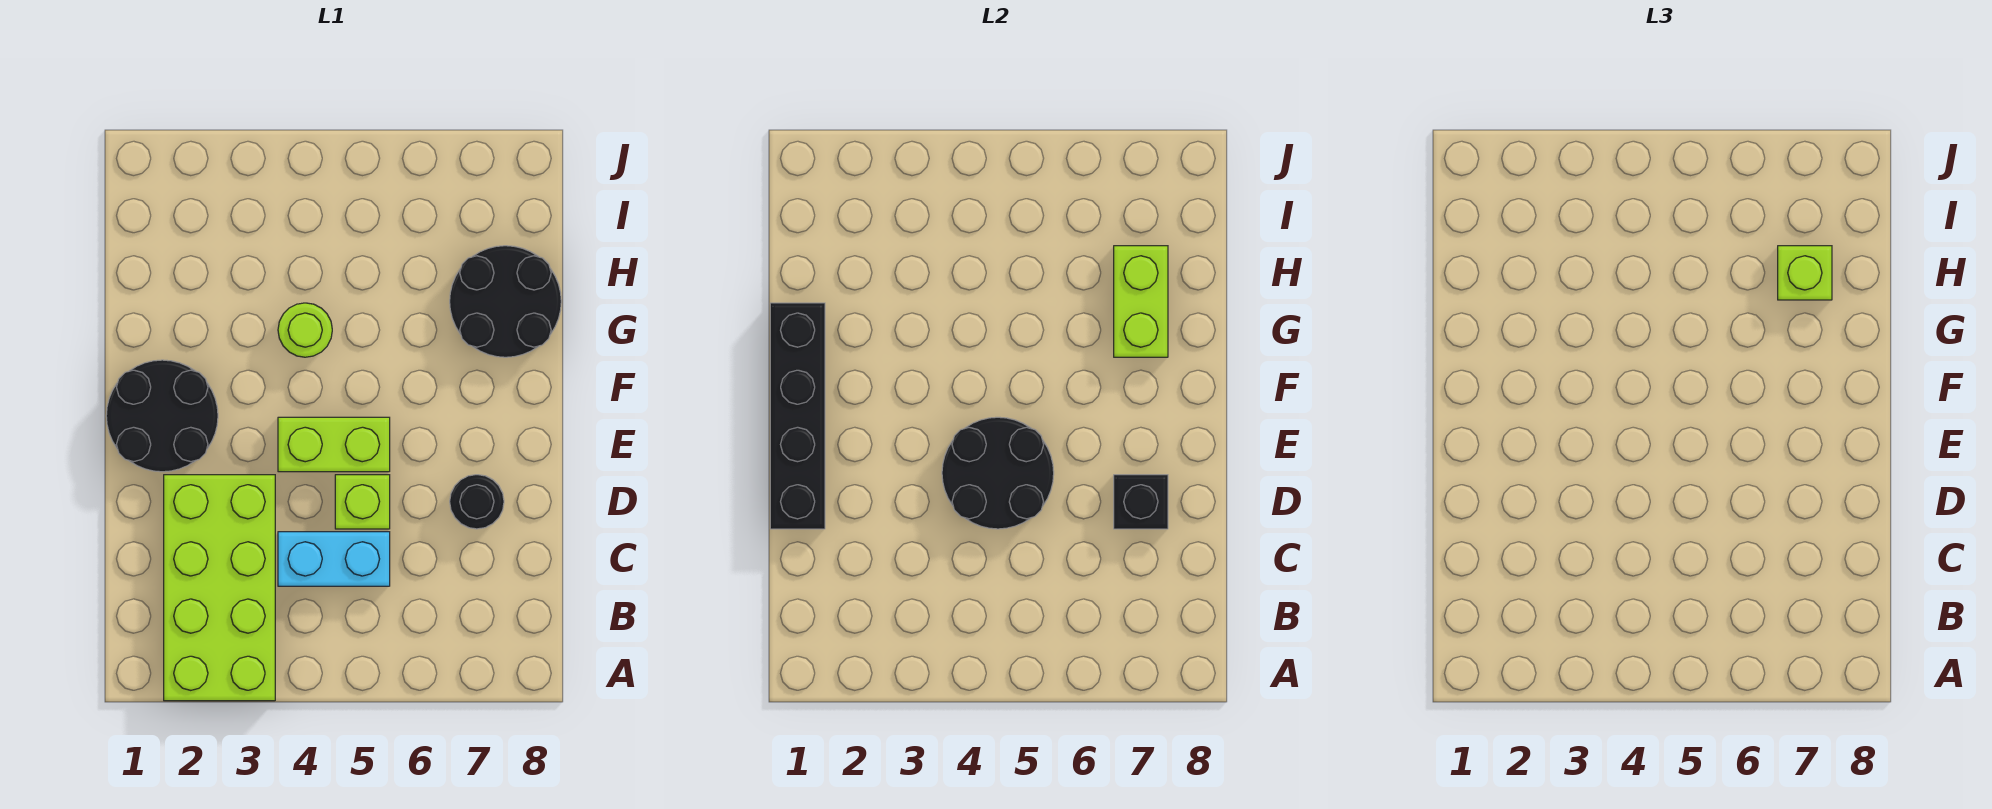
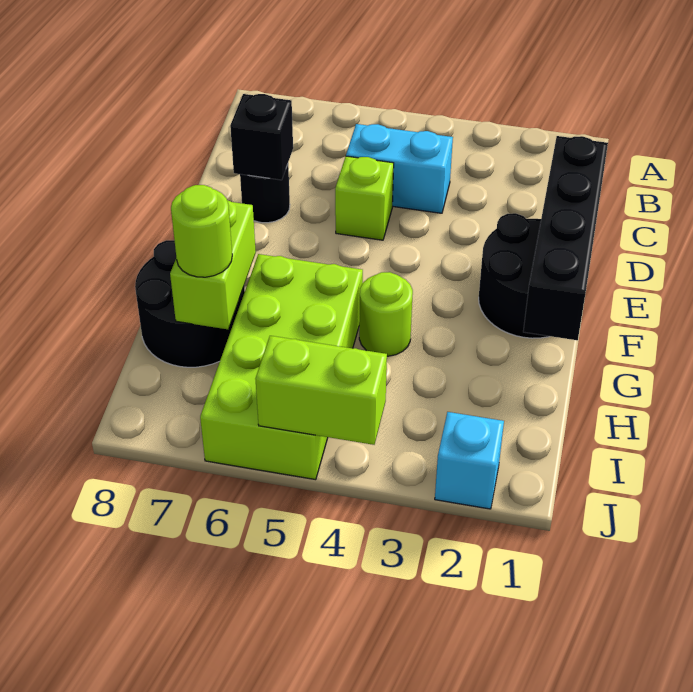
lime 2x4 brick [164,475,275,701] -> lime 2x4 brick moved to [200,254,363,480]
black 2x2 round brick [942,417,1054,529] -> none
lime 1x2 brick [278,417,390,472] -> lime 1x2 brick moved to [255,336,387,445]
lime 1x1 brick [1778,246,1832,300] -> lime 1x1 round brick [171,185,232,277]
none -> cyan 1x1 brick [435,412,504,509]

